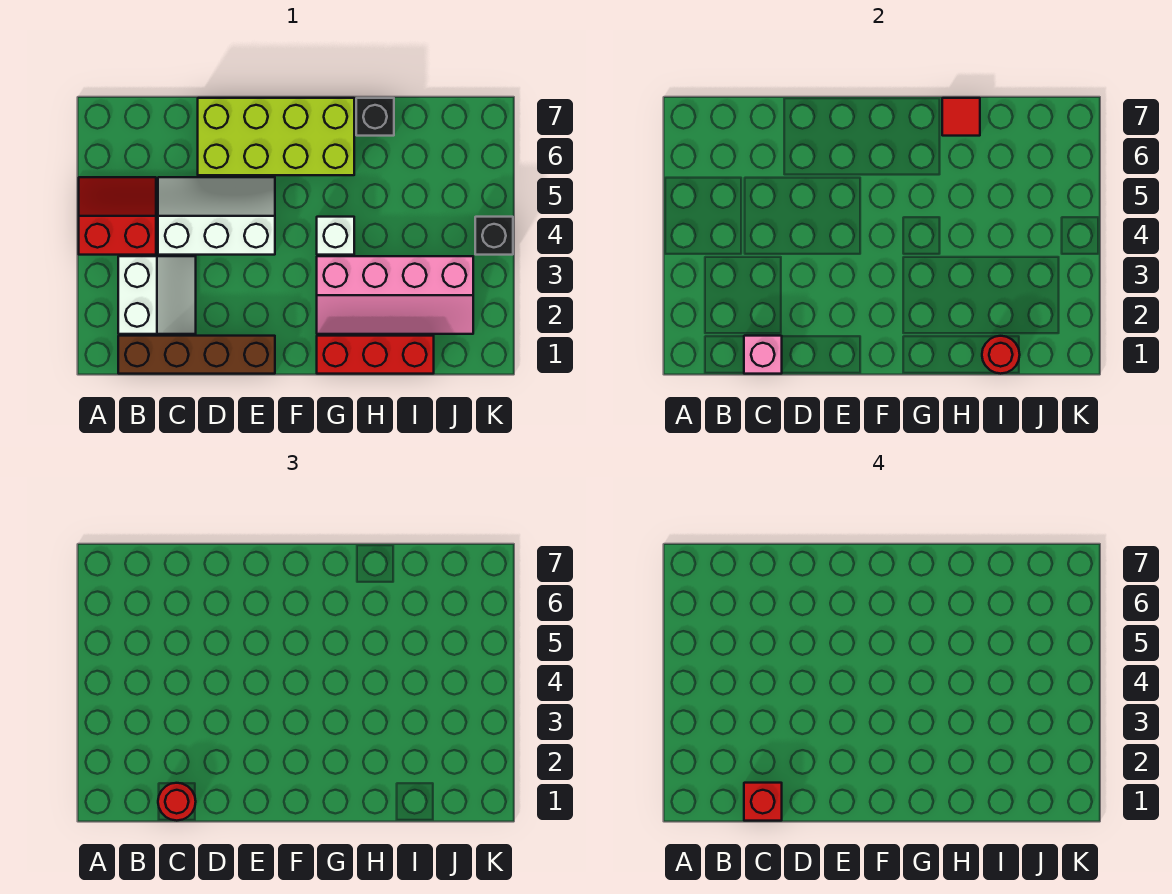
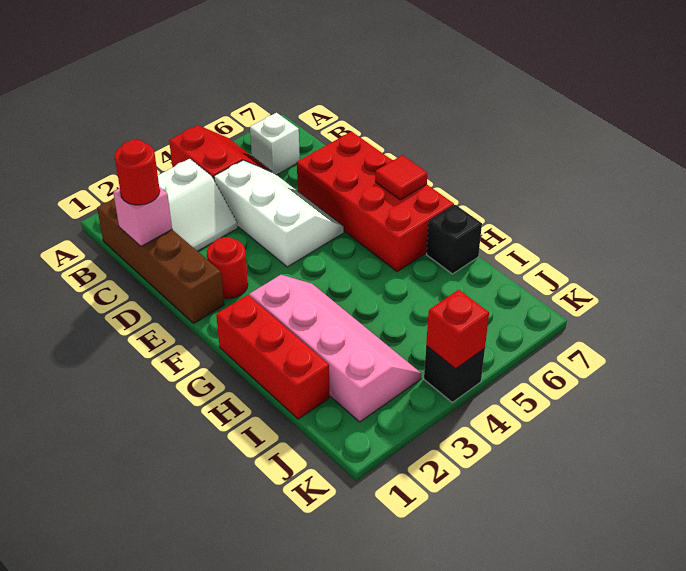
red 1x1 brick [744,783,782,821] -> red 1x1 brick moved to [426,290,489,369]
lime 2x4 brick [198,98,354,175] -> red 2x4 brick [297,131,454,271]
pink 2x4 slope [317,256,473,334] -> pink 2x4 slope turned to [249,275,421,422]
white 1x1 brick [317,217,354,255] -> white 1x1 brick moved to [250,113,300,175]
red 1x1 tile [942,98,980,136] -> red 1x1 tile moved to [375,155,427,200]
red 1x1 round brick [982,336,1020,374] -> red 1x1 round brick moved to [207,237,248,299]

